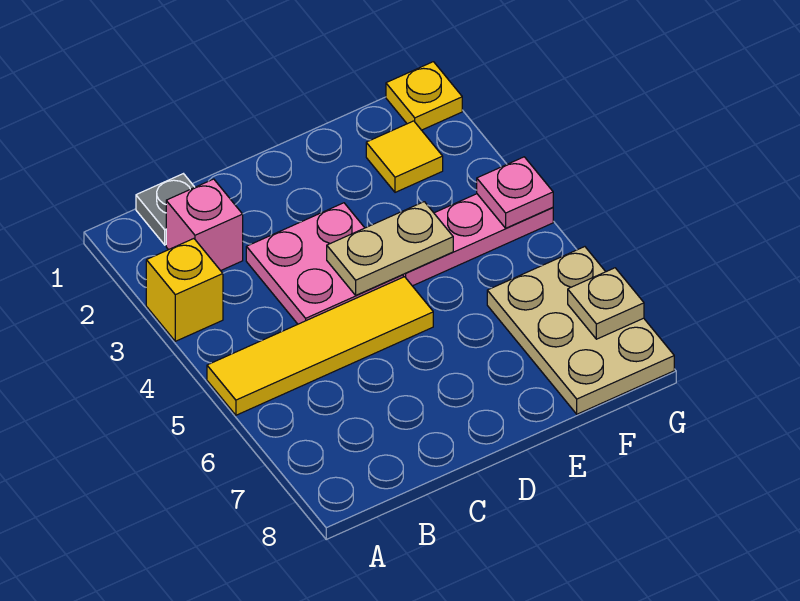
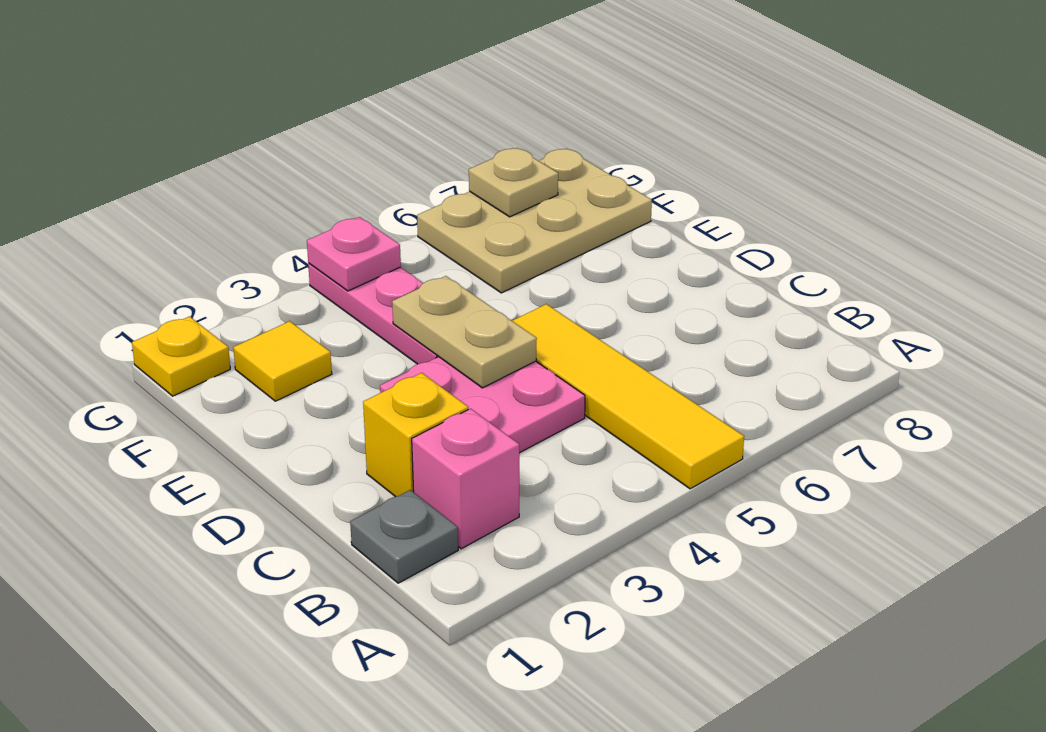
yellow 1x1 brick [146,239,223,341] -> yellow 1x1 brick moved to [363,373,468,497]

